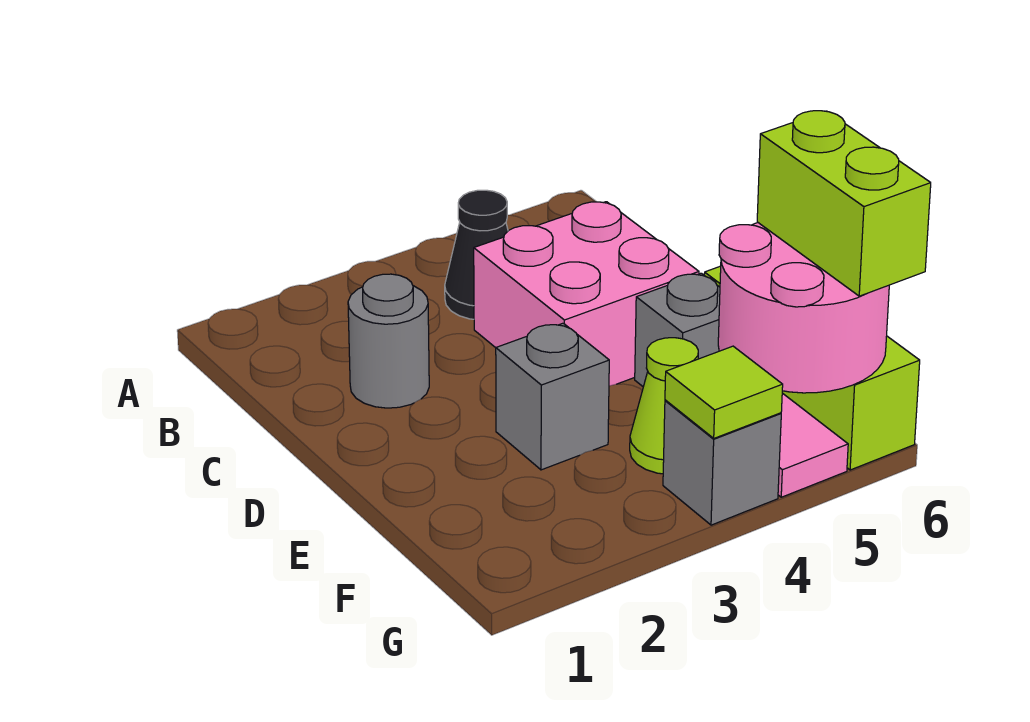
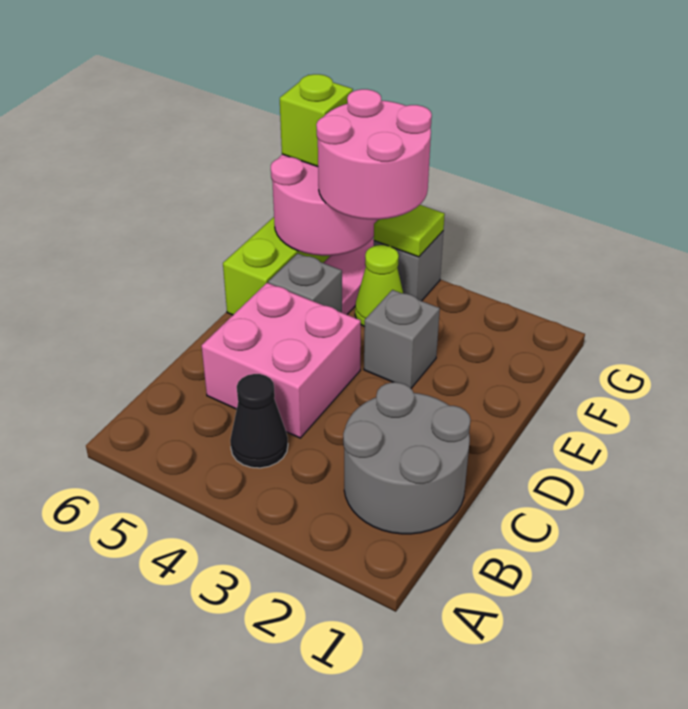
grey 1x1 round brick [348,274,429,408] -> grey 2x2 round brick [343,382,471,534]
none -> pink 2x2 round brick [316,89,432,219]
lime 1x2 brick [757,111,931,296] -> lime 1x1 brick [280,74,353,167]

